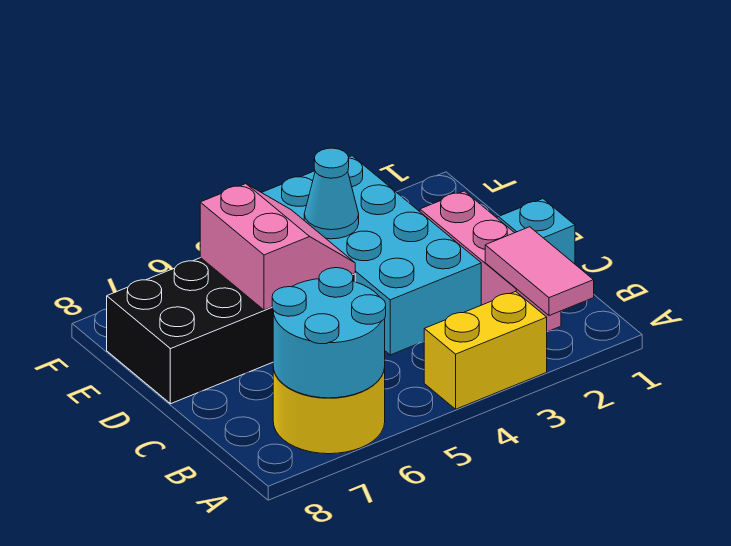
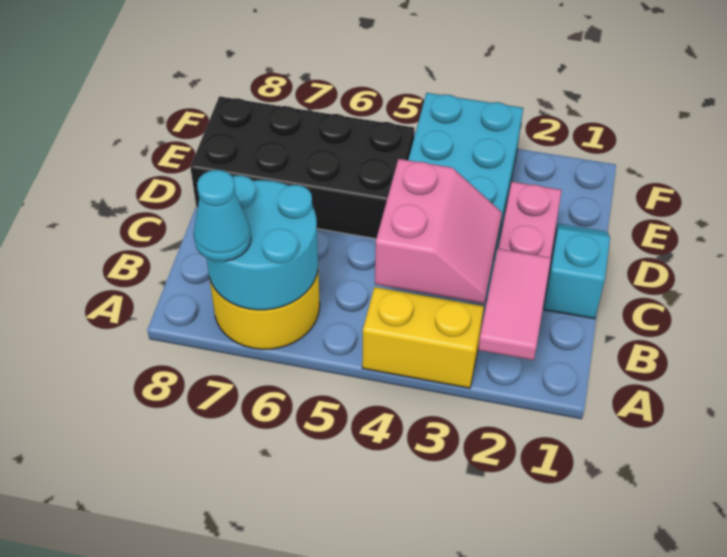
pink 2x2 slope [200,184,355,310] -> pink 2x2 slope moved to [375,159,502,303]
cyan 1x1 cone [304,148,359,239] -> cyan 1x1 cone moved to [194,170,251,261]

